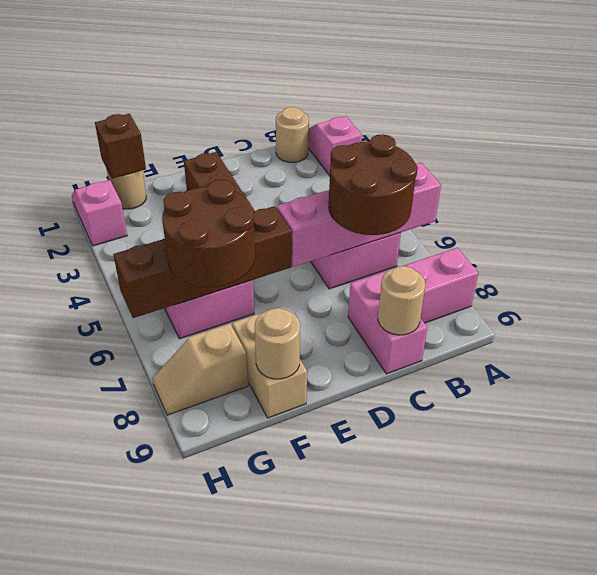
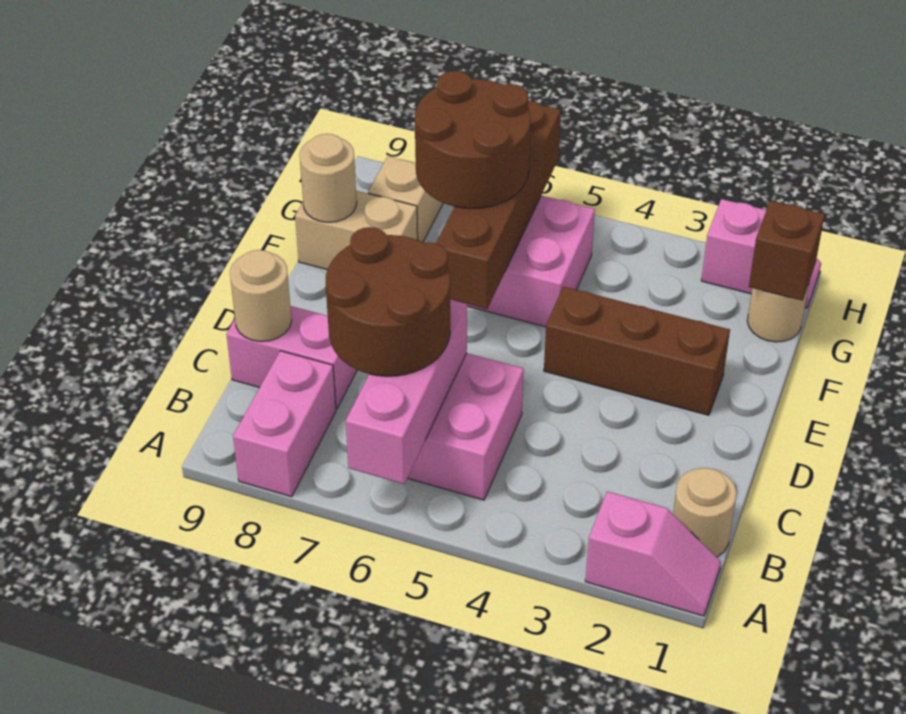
pink 1x4 brick [277,163,441,267] -> pink 1x3 brick [346,300,467,484]

